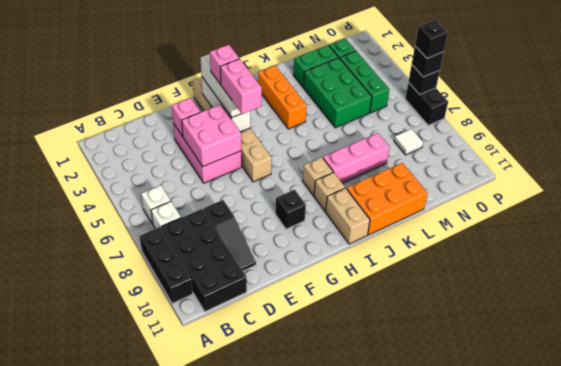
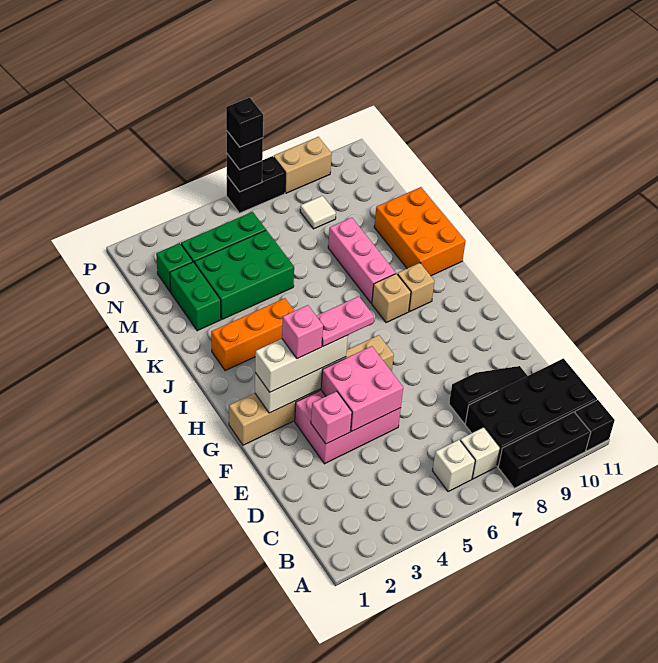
pink 1x2 brick [220,59,262,114] -> pink 1x2 plate [317,296,374,346]
black 1x1 brick [275,190,306,229] -> black 1x1 brick moved to [575,400,615,451]
tan 1x2 brick [326,188,370,244] -> tan 1x2 brick moved to [274,137,332,193]

